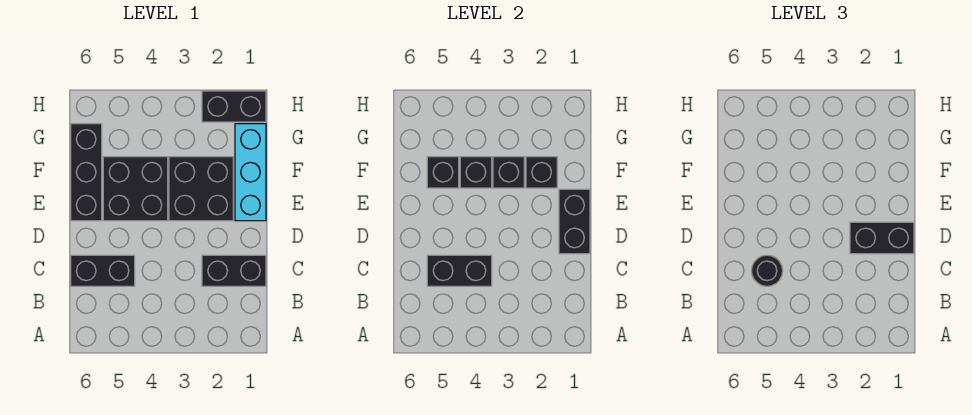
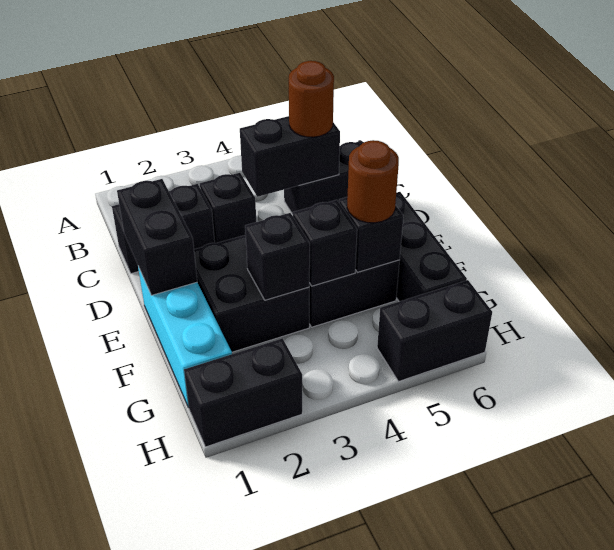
black 1x1 round brick [751,255,783,286] -> brown 1x1 round brick [289,61,334,137]
black 1x2 brick [850,222,914,254] -> black 1x2 brick moved to [377,280,492,382]
black 1x1 brick [526,157,557,188] -> black 1x1 brick moved to [200,173,256,243]
none -> brown 1x1 round brick [347,140,399,223]

